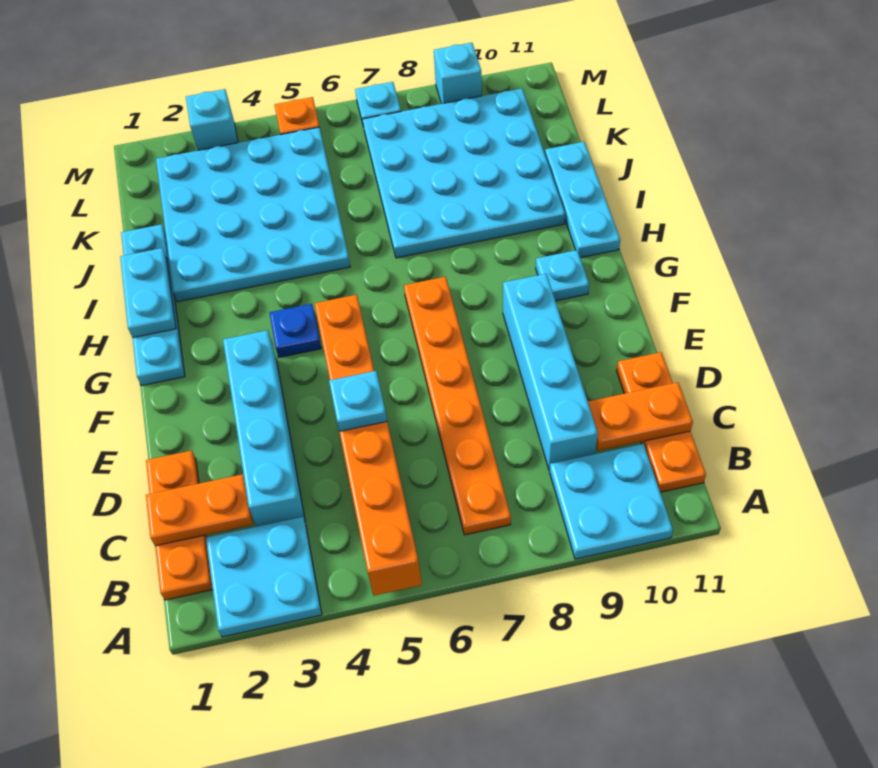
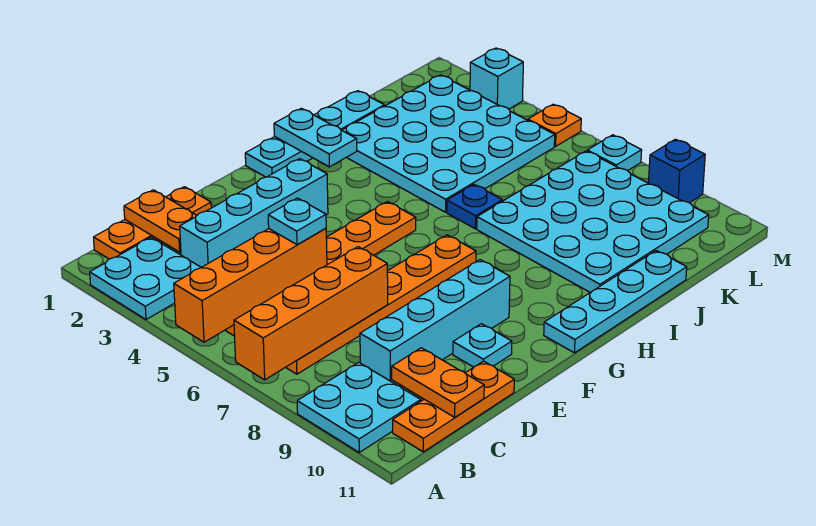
none -> orange 1x4 brick [234,247,388,380]
blue 1x1 plate [269,304,321,357] -> blue 1x1 plate moved to [447,184,502,229]
cyan 1x1 plate [536,250,589,301] -> cyan 1x1 plate moved to [453,324,512,367]
cyan 1x2 plate [120,248,176,338] -> cyan 1x2 plate turned to [274,108,357,167]
cyan 1x3 plate [545,142,620,258] -> cyan 1x4 plate [544,251,687,353]
cyan 1x1 brick [434,43,482,104] -> blue 1x1 brick [649,139,705,203]

